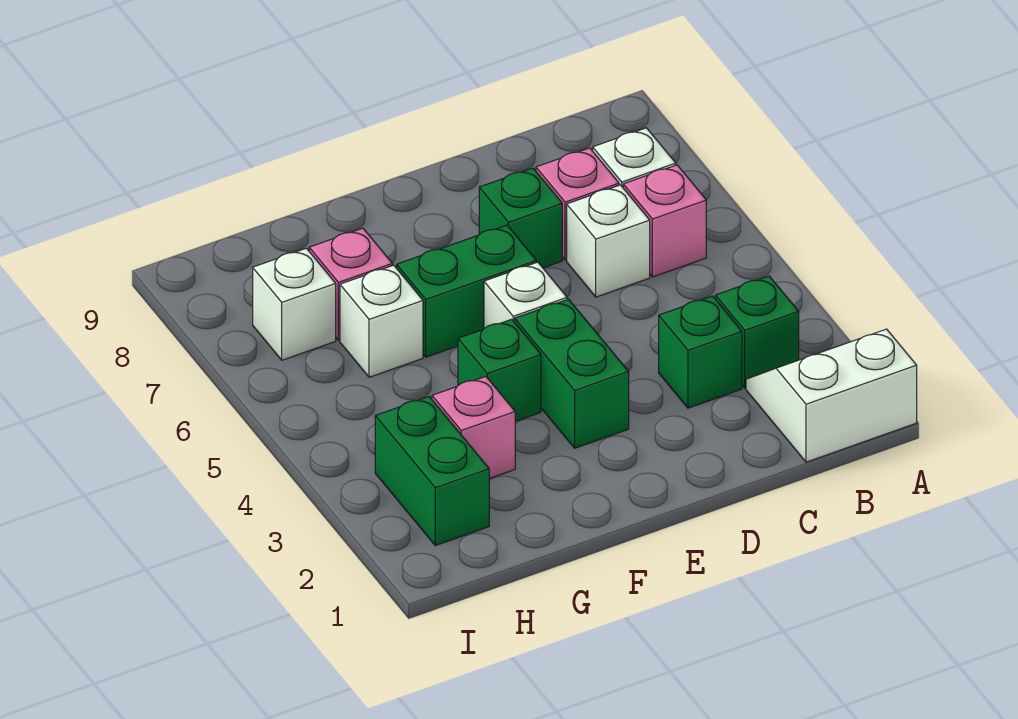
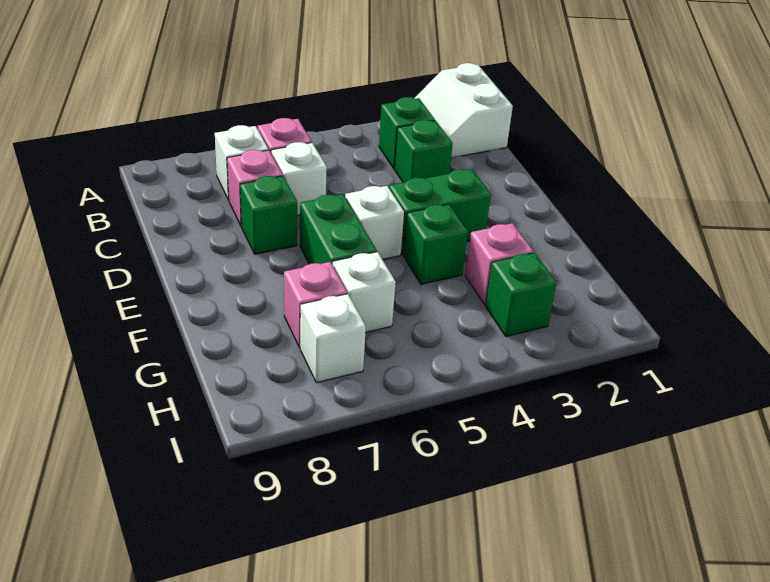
green 1x2 brick [375,397,489,546] -> green 1x1 brick [486,253,557,337]

